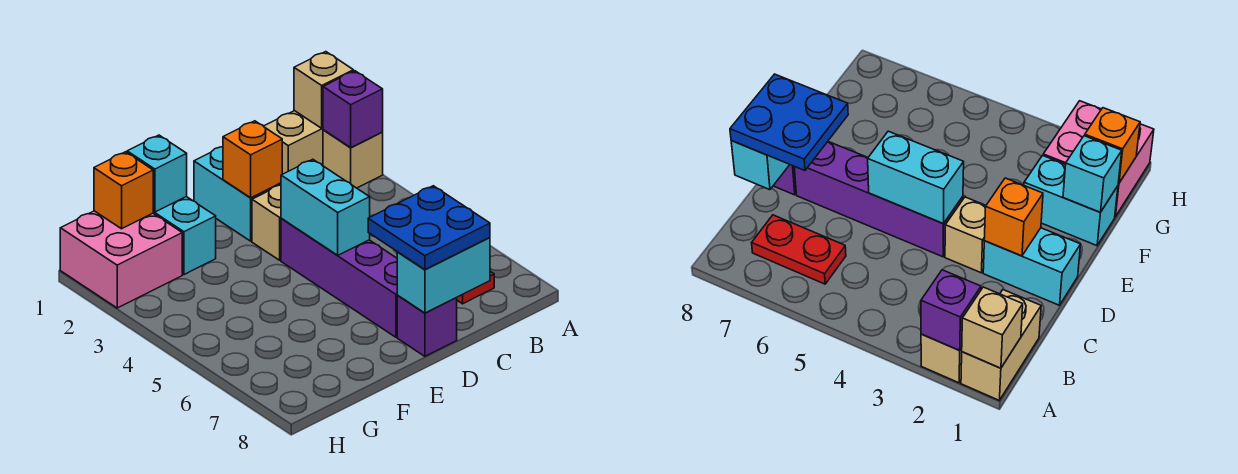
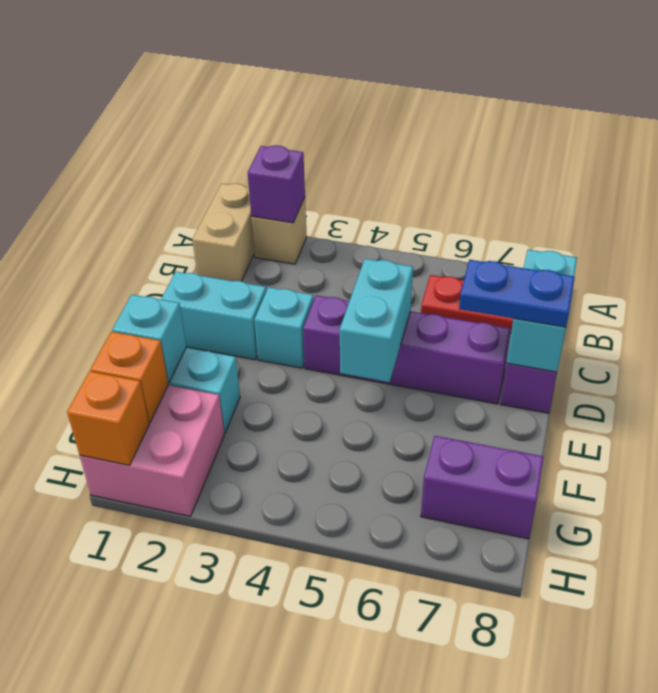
tan 1x1 brick [294,52,353,128] -> none
blue 2x2 plate [368,186,490,270] -> blue 1x2 plate [459,260,575,327]
orange 1x1 brick [223,121,282,198] -> orange 1x1 brick moved to [67,371,149,465]
tan 1x1 brick [252,185,281,260] -> cyan 1x1 brick [254,287,314,368]
cyan 1x2 brick [281,159,370,255] -> cyan 1x2 brick turned to [340,259,413,382]
none -> purple 1x2 brick [421,436,544,539]

